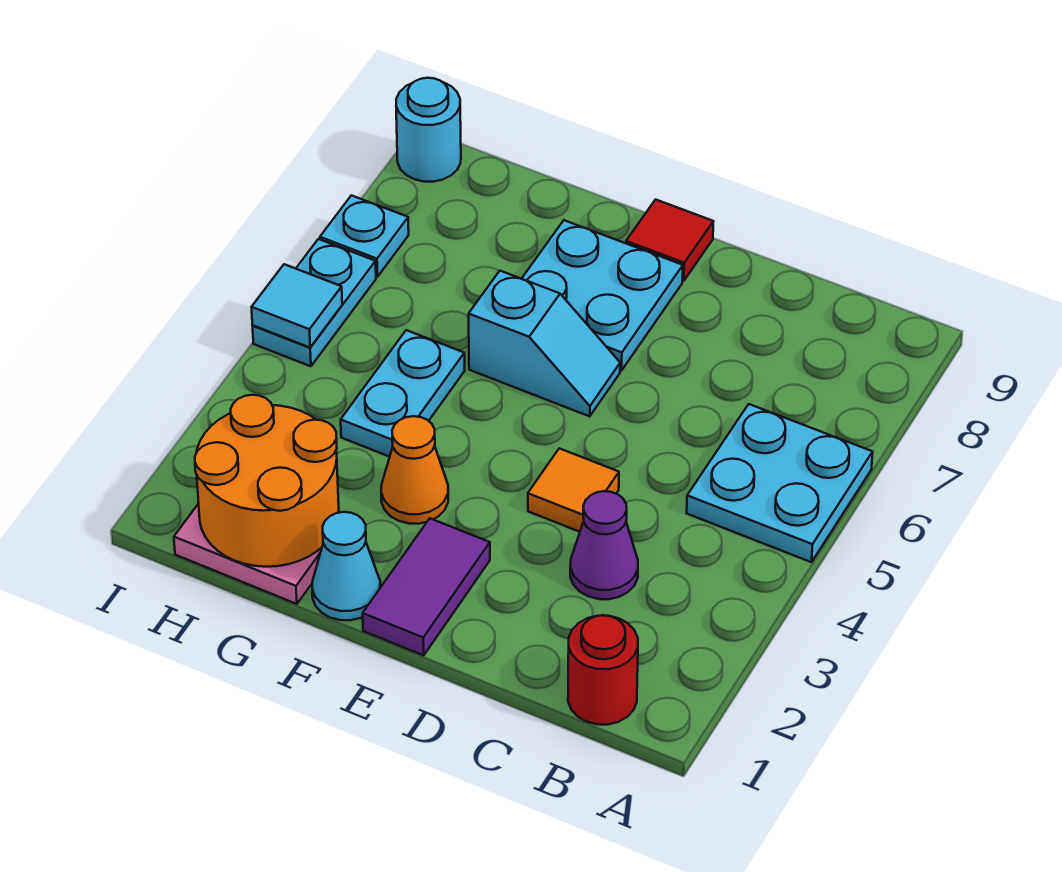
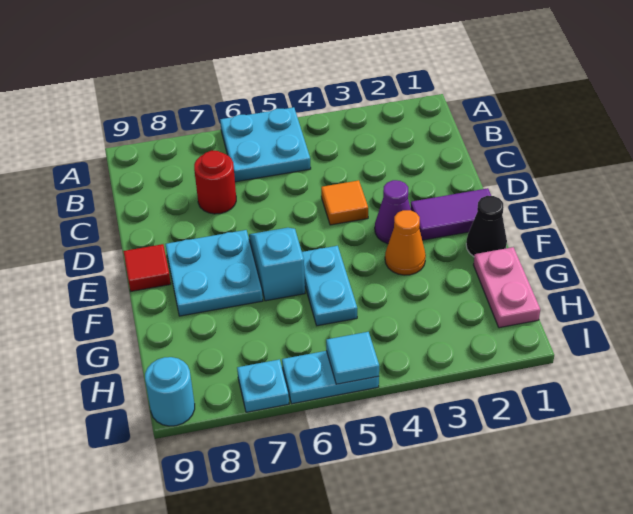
red 1x1 round brick [568,615,638,725] -> red 1x1 round brick moved to [194,151,236,214]
purple 1x1 cone [570,491,638,599] -> purple 1x1 cone moved to [375,180,411,244]
cyan 1x1 cone [312,512,380,620] -> black 1x1 cone [466,196,507,256]
orange 2x2 round brick [195,395,339,567] -> none
cyan 1x2 plate [341,330,465,457] -> cyan 1x2 plate turned to [302,246,357,326]

